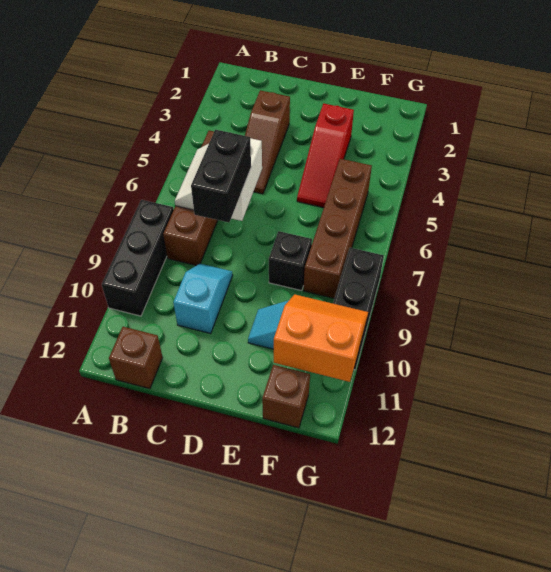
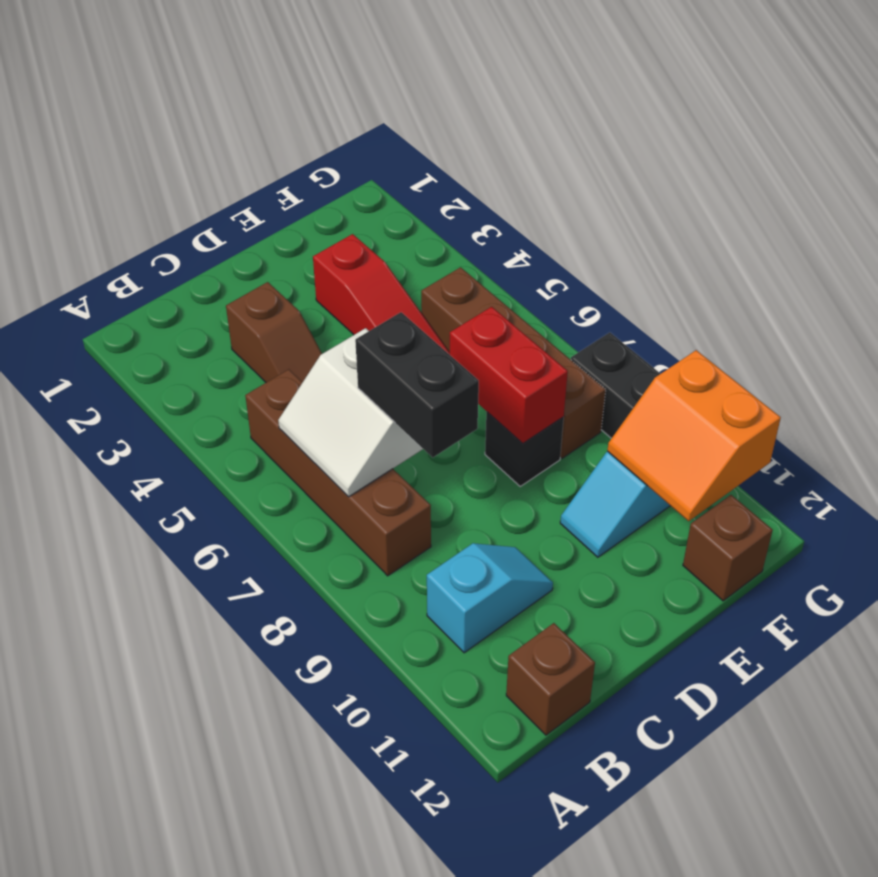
black 1x3 brick [102,200,174,316] -> none
brown 1x3 slope [245,90,290,194] -> brown 1x2 slope [226,282,322,382]
cyan 1x2 slope [173,264,233,334] -> cyan 1x2 slope turned to [427,543,553,653]
none -> red 1x2 brick [450,307,568,443]
orange 2x2 slope [274,294,368,382] -> orange 2x2 slope turned to [607,350,781,521]

